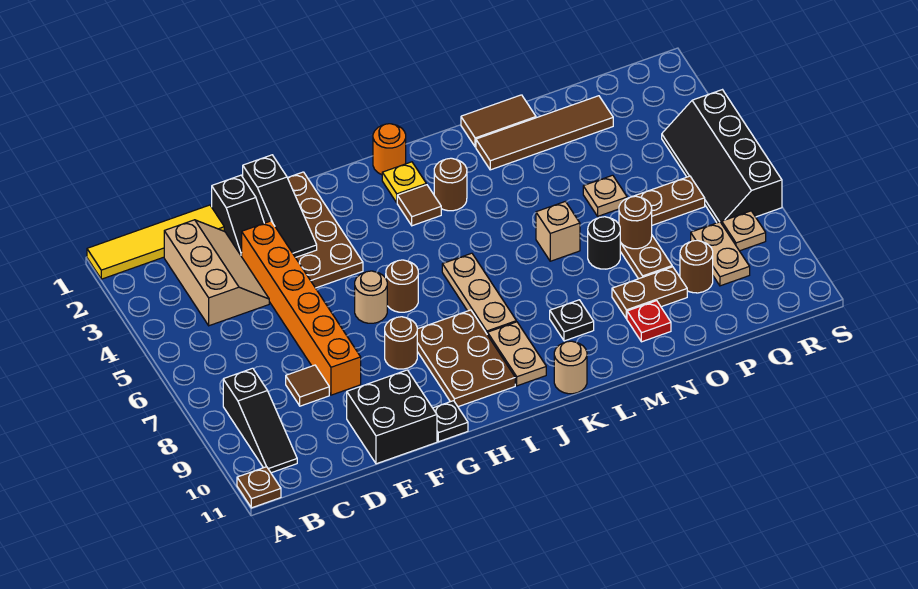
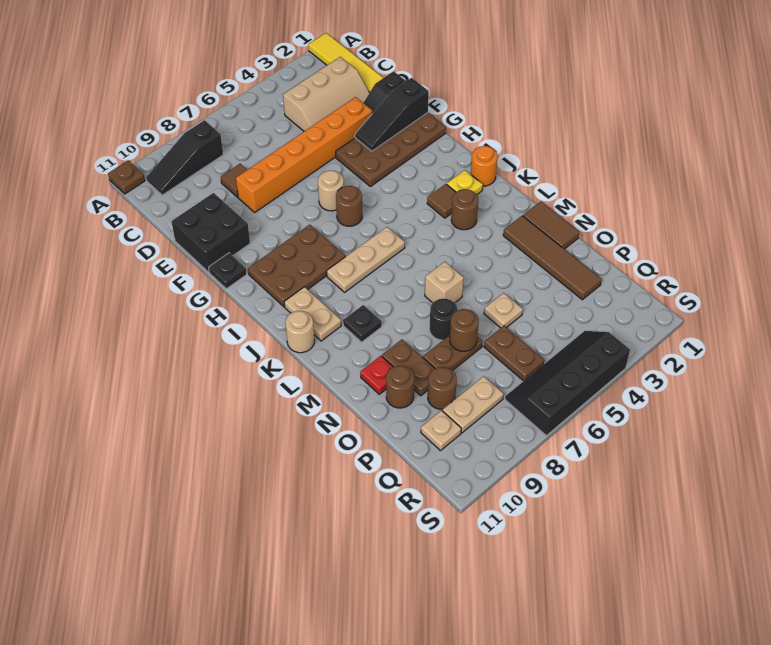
brown 1x1 round brick [385,317,417,369] -> brown 1x1 round brick moved to [386,366,414,408]
tan 1x2 plate [487,322,546,386] -> tan 1x2 plate turned to [284,287,341,341]
tan 1x1 plate [722,211,766,251] -> tan 1x1 plate moved to [421,410,461,451]

